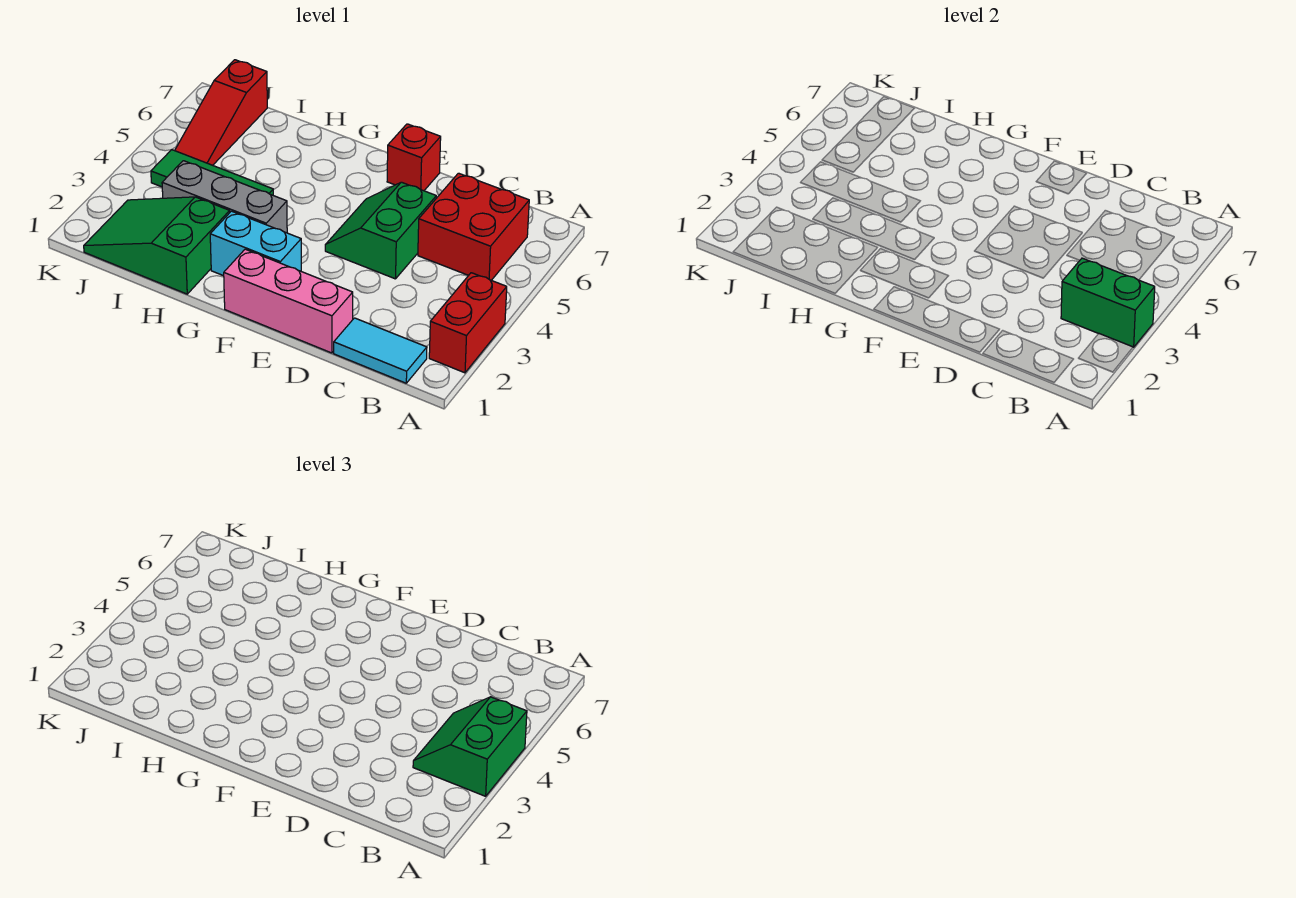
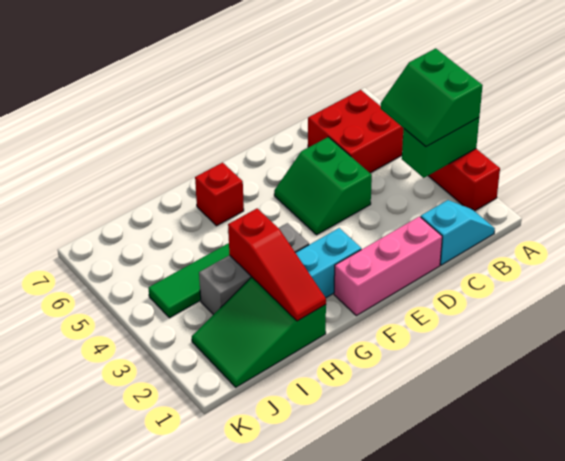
cyan 1x2 tile [334,318,427,383] -> cyan 1x2 slope [421,200,495,265]
red 1x1 brick [387,124,441,191] -> red 1x1 brick moved to [195,162,244,226]
red 1x3 slope [175,60,267,165] -> red 1x3 slope moved to [228,208,326,321]

